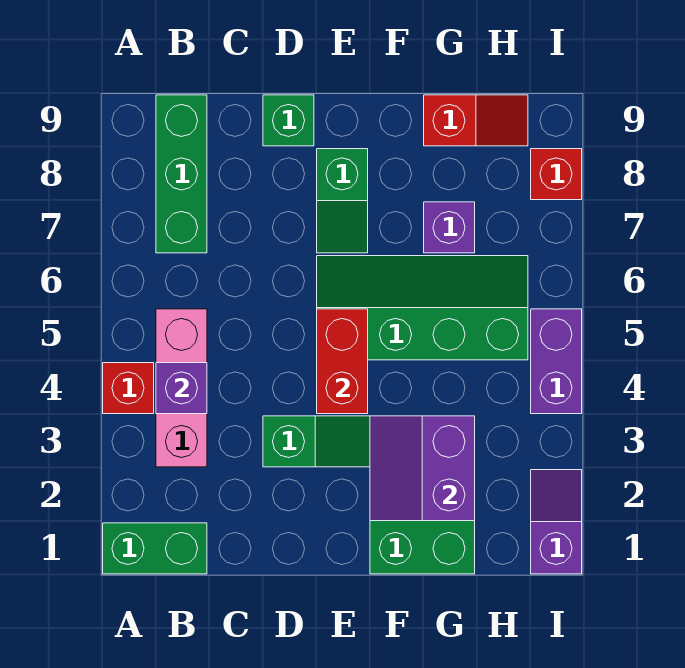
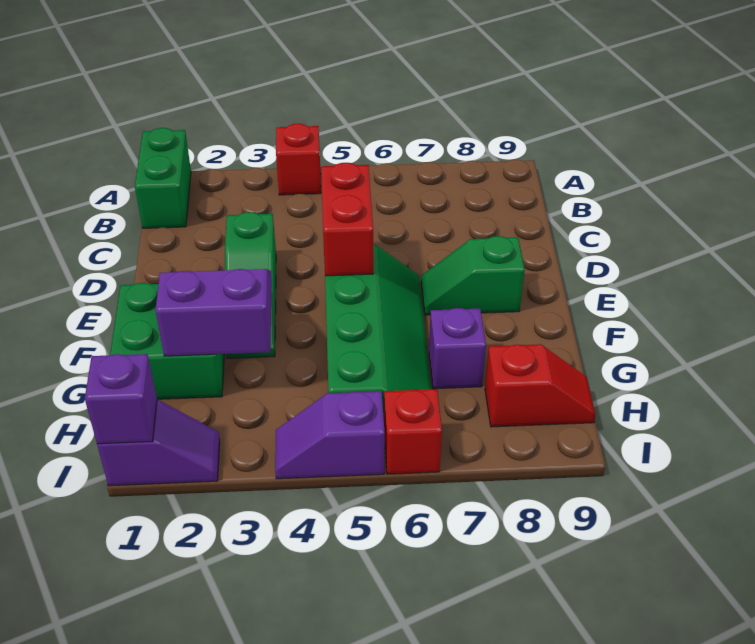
pink 1x3 brick [156,309,207,467] -> none
purple 1x1 brick [156,363,207,414] -> purple 1x1 brick moved to [85,354,157,444]
green 1x3 brick [156,95,207,253] -> none
green 1x1 brick [263,95,314,146] -> none
red 1x2 brick [317,309,368,414] -> red 1x2 brick turned to [321,163,373,276]
red 1x2 slope [424,95,528,146] -> red 1x2 slope turned to [485,344,596,427]
purple 1x2 brick [531,309,582,414] -> purple 1x2 slope [275,391,385,479]
red 1x1 brick [531,149,582,200] -> red 1x1 brick moved to [384,389,442,474]

